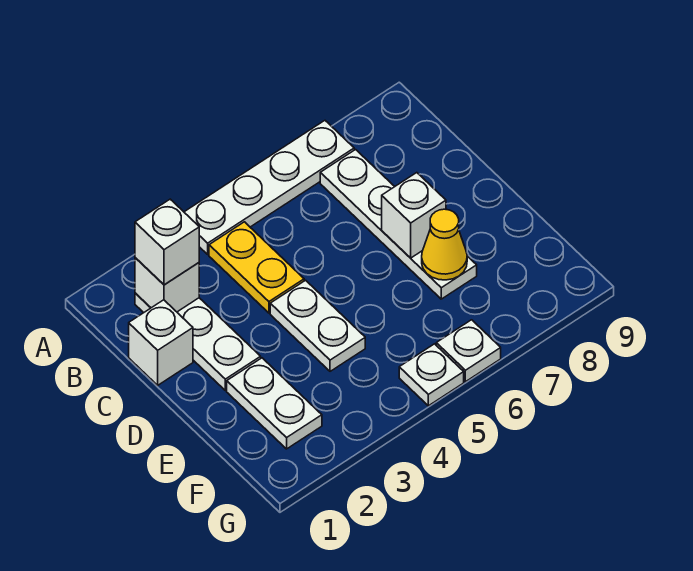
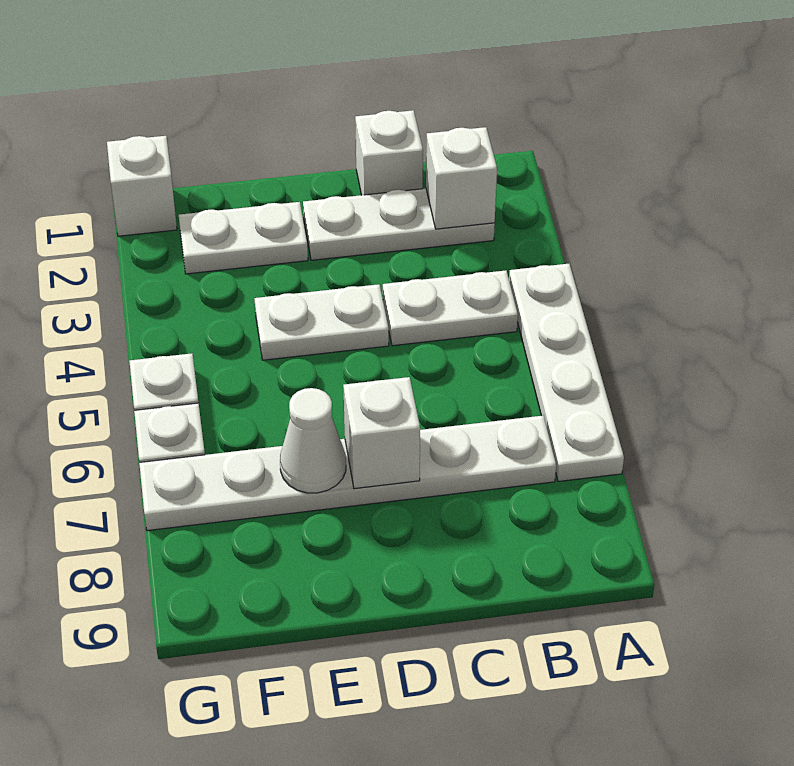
white 1x1 brick [135,199,199,285] -> white 1x1 brick moved to [107,136,177,236]
yellow 1x2 plate [209,222,304,313] -> white 1x2 plate [383,270,518,346]
white 1x4 plate [320,150,477,299] -> white 1x6 plate [139,416,556,531]
yellow 1x1 cone [422,209,467,280] -> white 1x1 cone [280,388,346,493]

